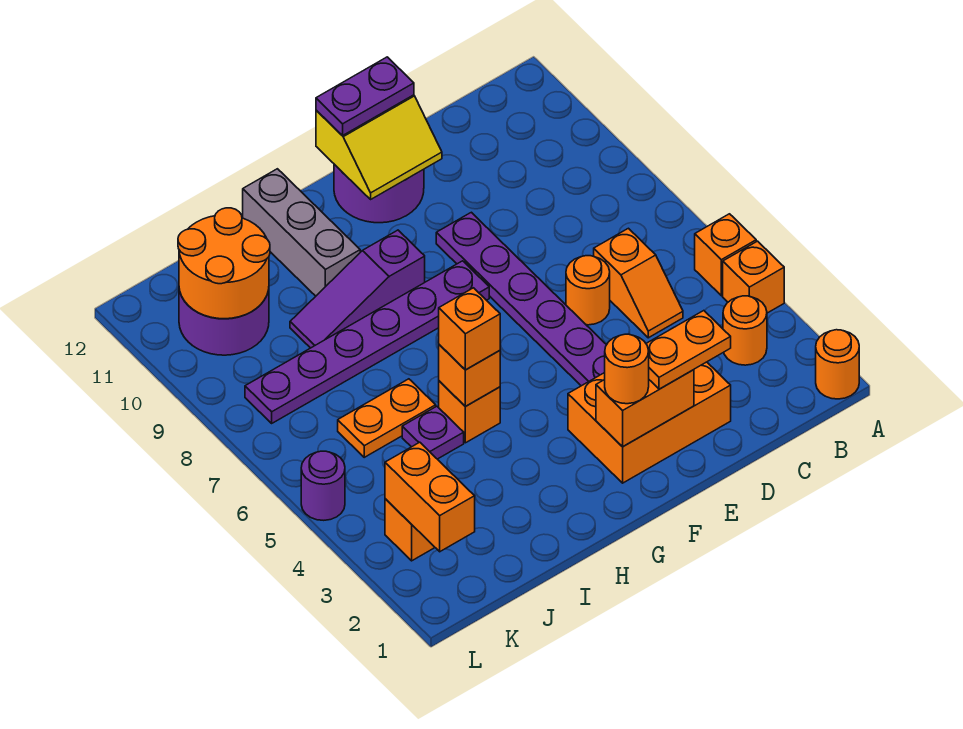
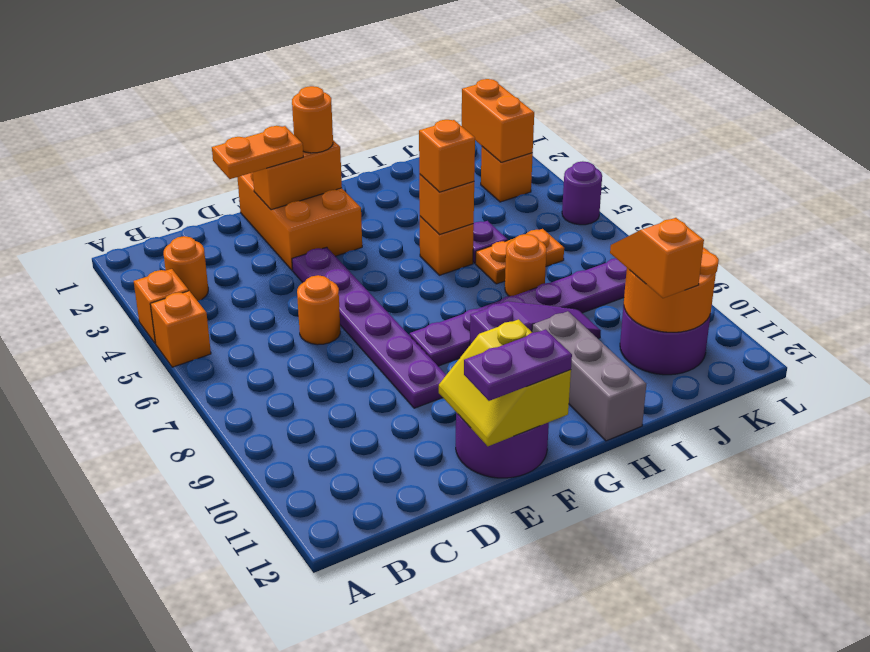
orange 1x1 round brick [816,330,859,399] -> orange 1x1 round brick moved to [505,234,546,296]
orange 1x2 slope [594,228,683,338] -> orange 1x2 slope moved to [610,218,704,298]
orange 2x3 brick [568,362,731,483] -> orange 2x3 brick turned to [237,173,362,270]
yellow 2x2 slope [316,95,442,199] -> yellow 2x2 slope turned to [439,319,571,446]

